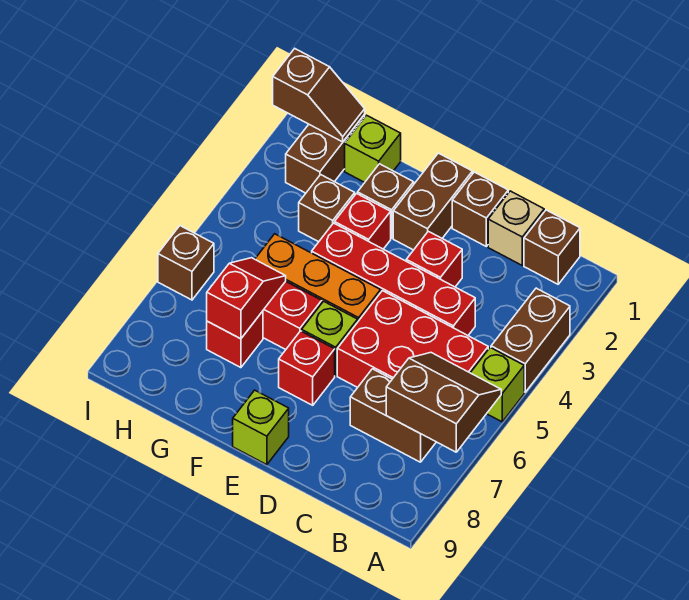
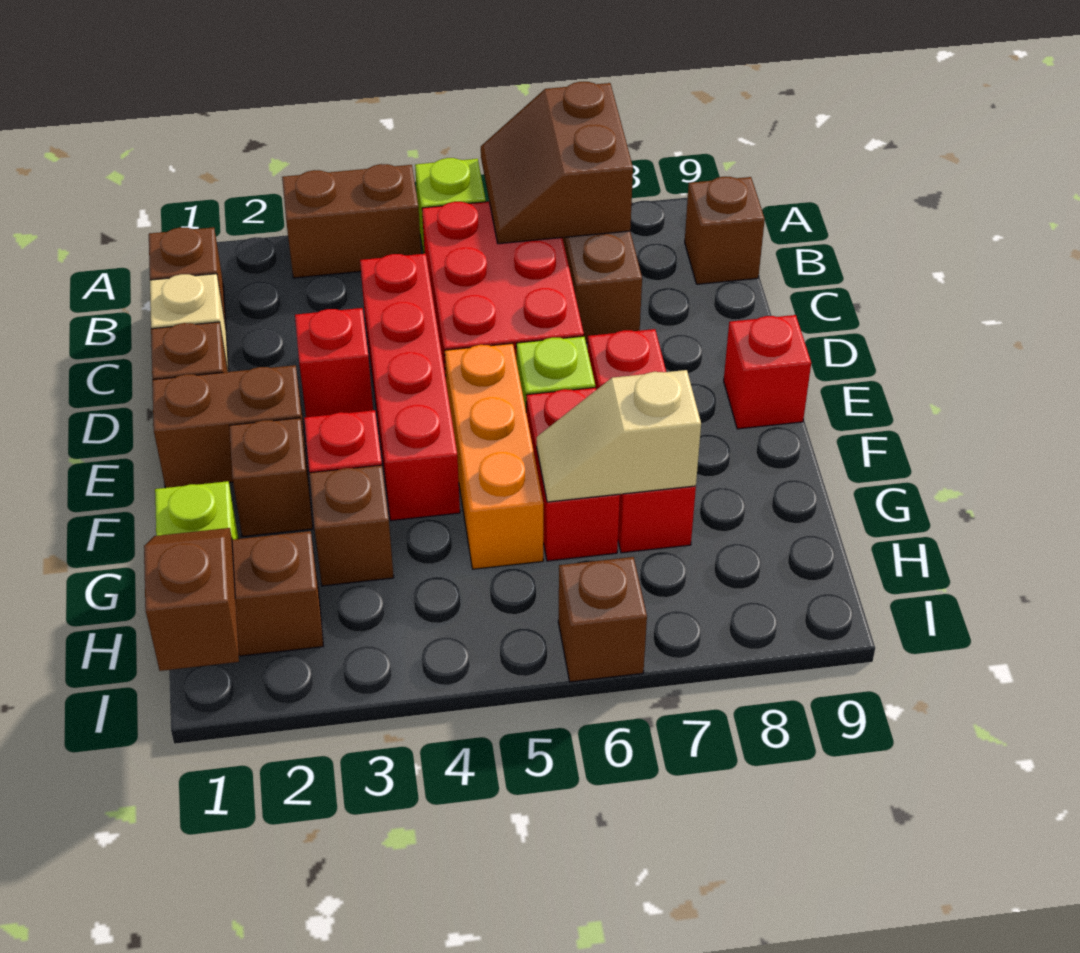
none -> brown 1x1 brick [685,177,765,284]
lime 1x1 brick [233,390,289,465] -> red 1x1 brick [724,315,811,429]
red 1x2 slope [207,258,286,339] -> tan 1x2 slope [537,370,701,502]

